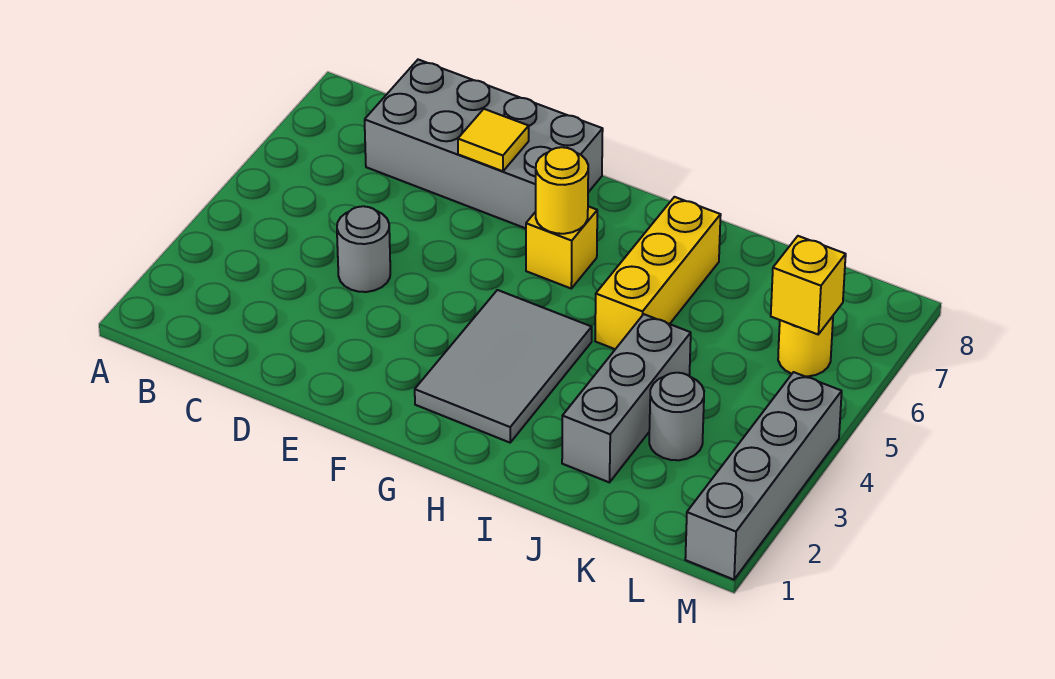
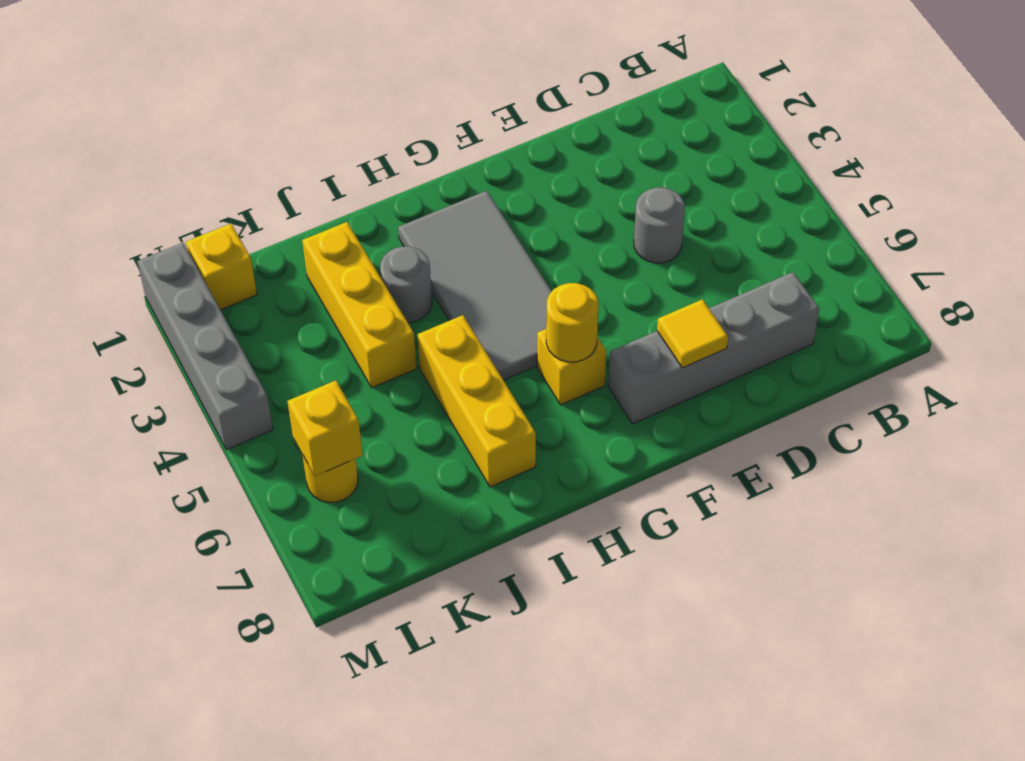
grey 2x4 brick [365,60,603,228] -> grey 1x4 brick [608,272,819,424]
grey 2x3 tile [415,290,592,443] -> grey 2x4 tile [398,191,552,380]
grey 1x3 brick [562,314,691,482] -> yellow 1x3 brick [302,222,417,388]
grey 1x1 round brick [649,373,704,460] -> grey 1x1 round brick moved to [380,246,432,322]
none -> yellow 1x1 brick [186,224,257,310]

